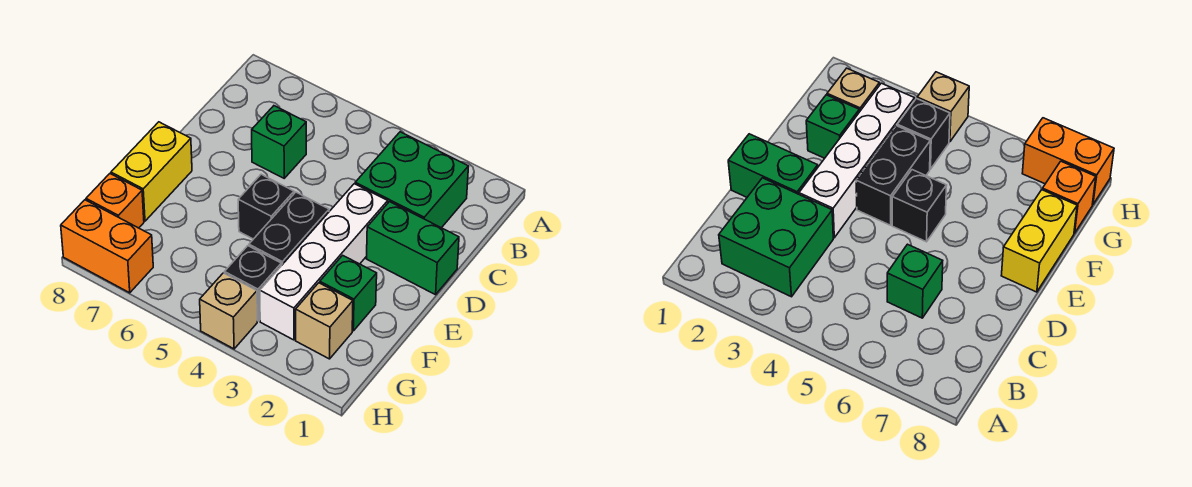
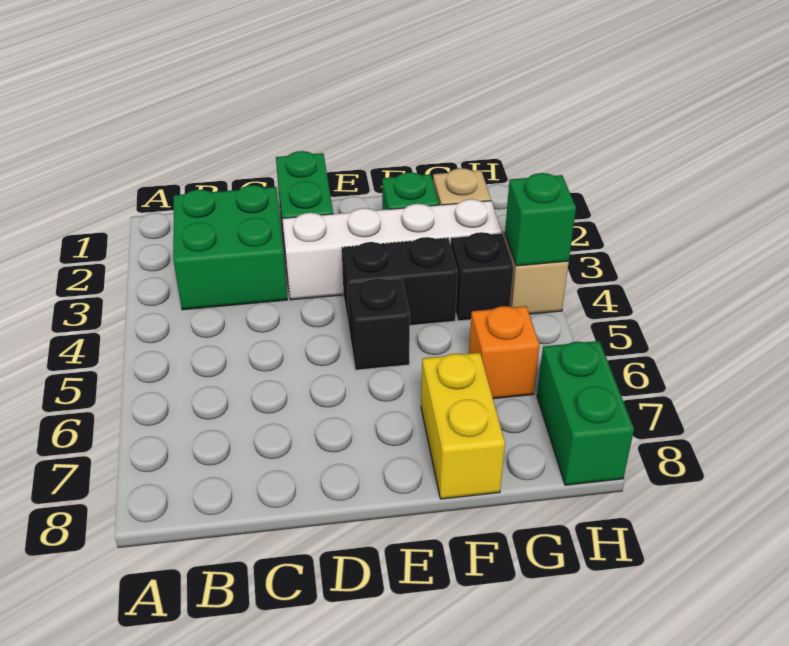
green 1x1 brick [252,106,306,178] -> green 1x1 brick moved to [505,173,576,266]
yellow 1x2 brick [111,122,192,221] -> yellow 1x2 brick turned to [421,353,505,499]
orange 1x1 brick [86,174,144,228] -> orange 1x1 brick moved to [469,306,539,399]
orange 1x2 brick [61,200,153,293] -> green 1x2 brick [537,341,634,485]

